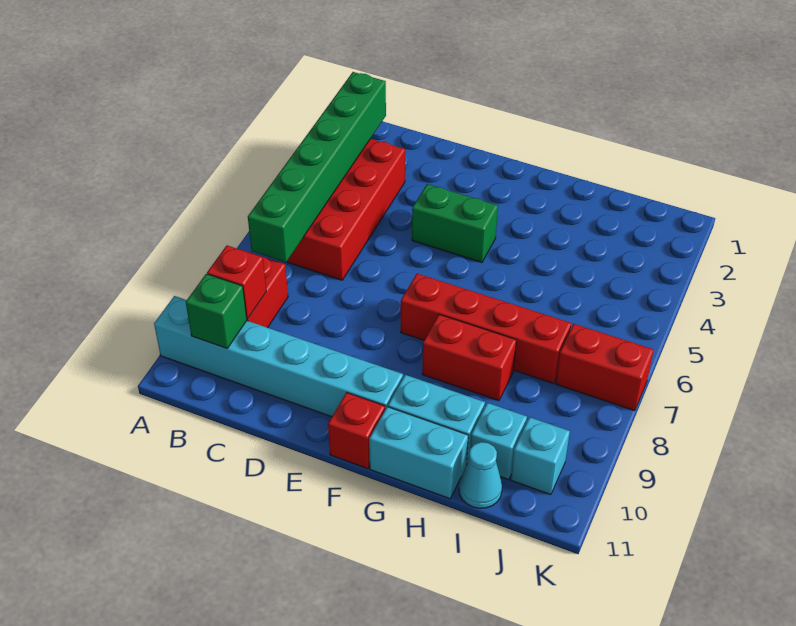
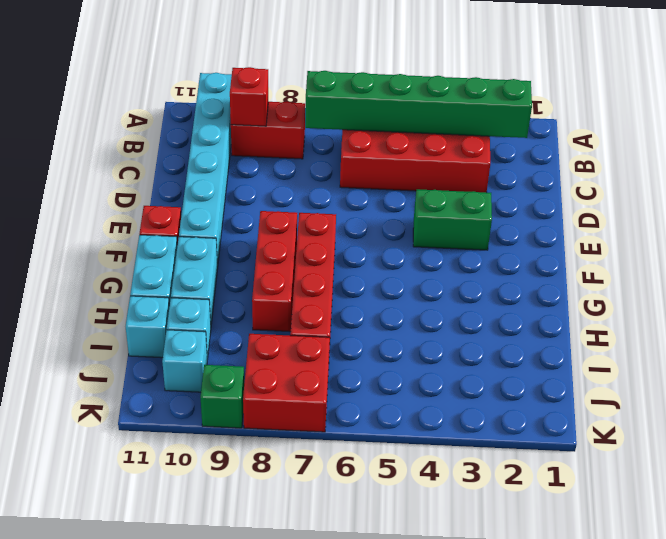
green 1x1 brick [186,274,247,348] -> green 1x1 brick moved to [201,365,244,428]
green 1x2 brick [412,184,498,262] -> green 1x2 brick turned to [413,189,492,250]
red 1x2 brick [422,314,516,401] -> red 1x3 brick [252,211,297,332]
cyan 1x1 cone [459,442,502,508] -> cyan 1x1 brick [126,296,169,358]
red 1x2 brick [556,324,654,411] -> red 2x2 brick [243,334,330,432]

